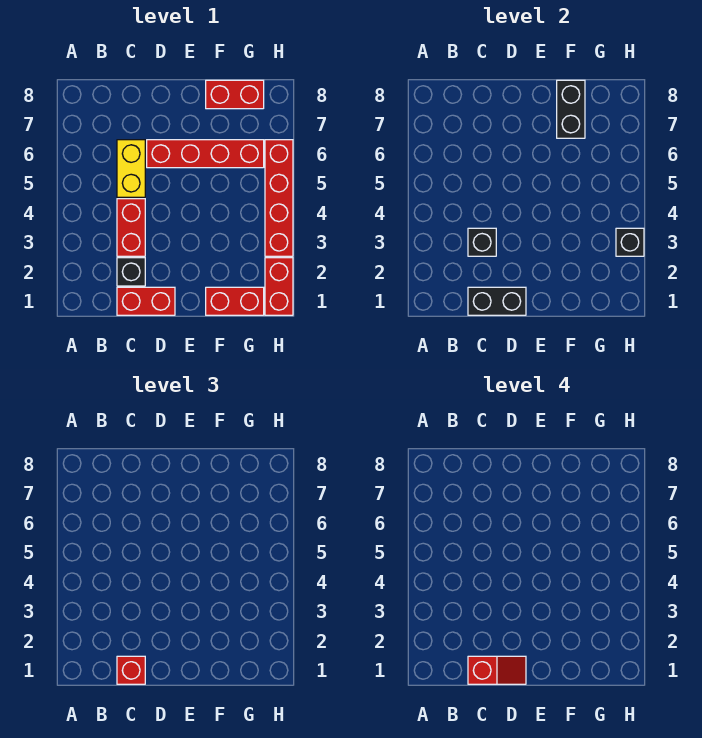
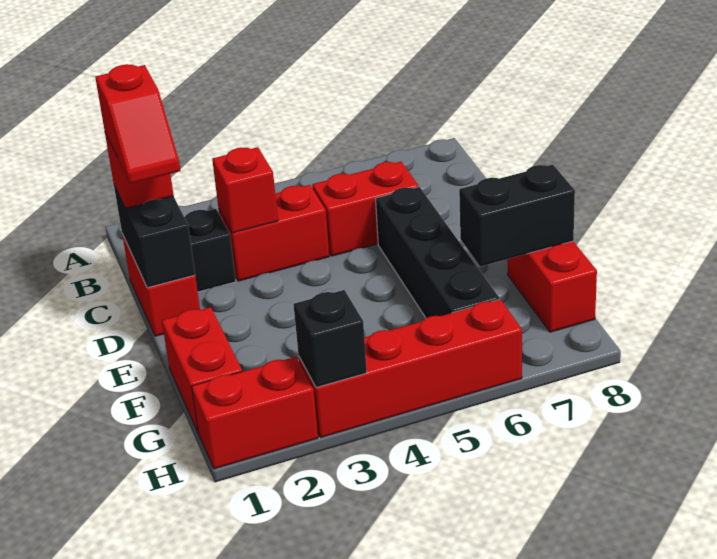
black 1x1 brick [468,228,496,256] -> red 1x1 brick [212,147,278,233]
yellow 1x2 brick [117,140,145,197] -> red 1x2 brick [312,162,419,256]
red 1x4 brick [147,140,264,168] -> black 1x4 brick [376,187,499,318]

